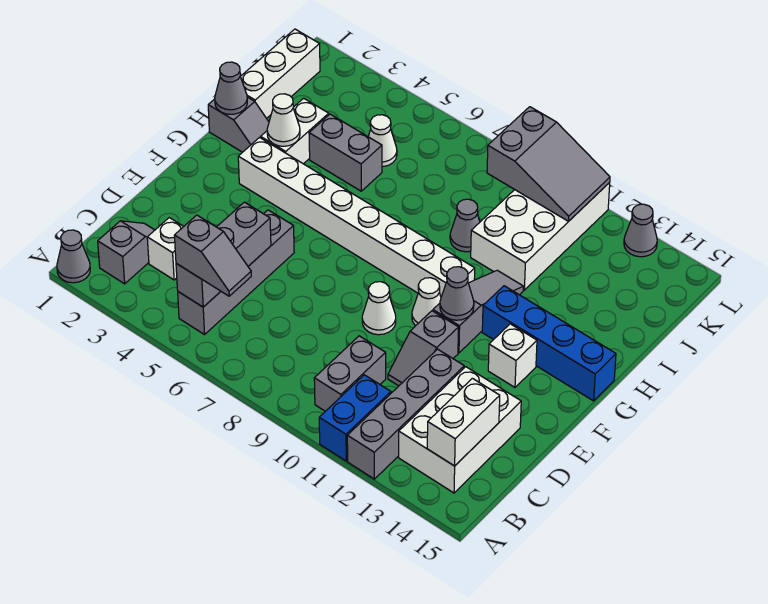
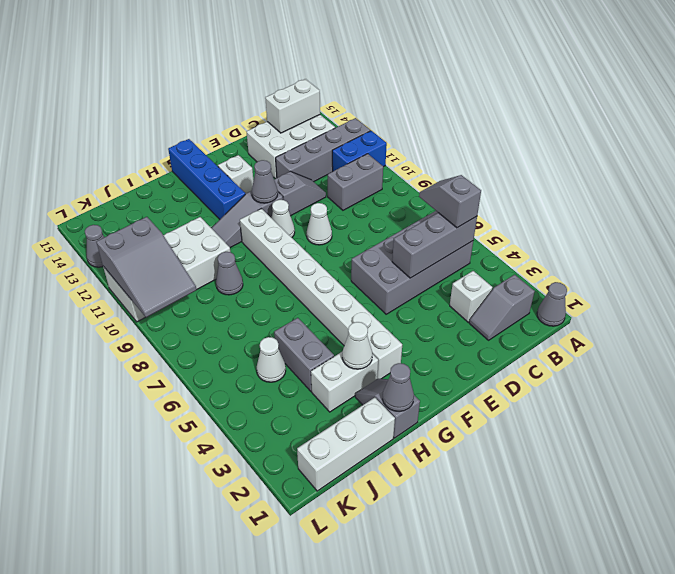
grey 1x4 brick [178,210,294,334] -> grey 2x4 brick [351,211,473,314]
grey 2x3 slope [487,107,610,221] -> grey 2x3 slope turned to [96,217,196,317]

